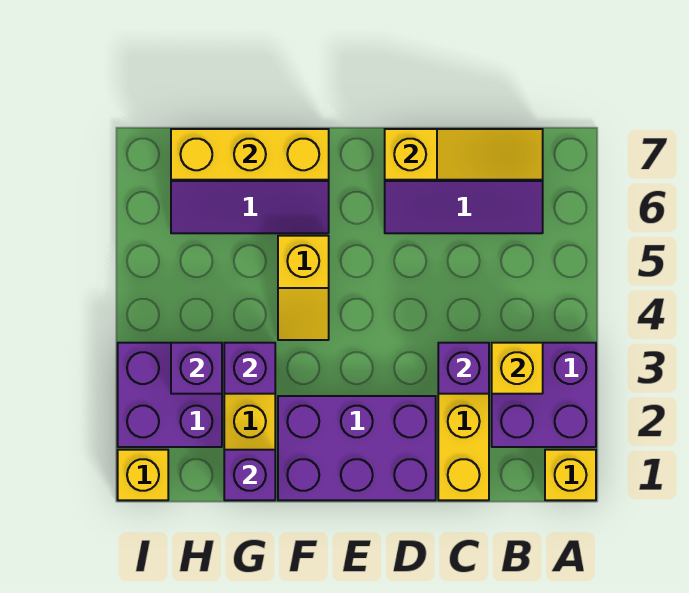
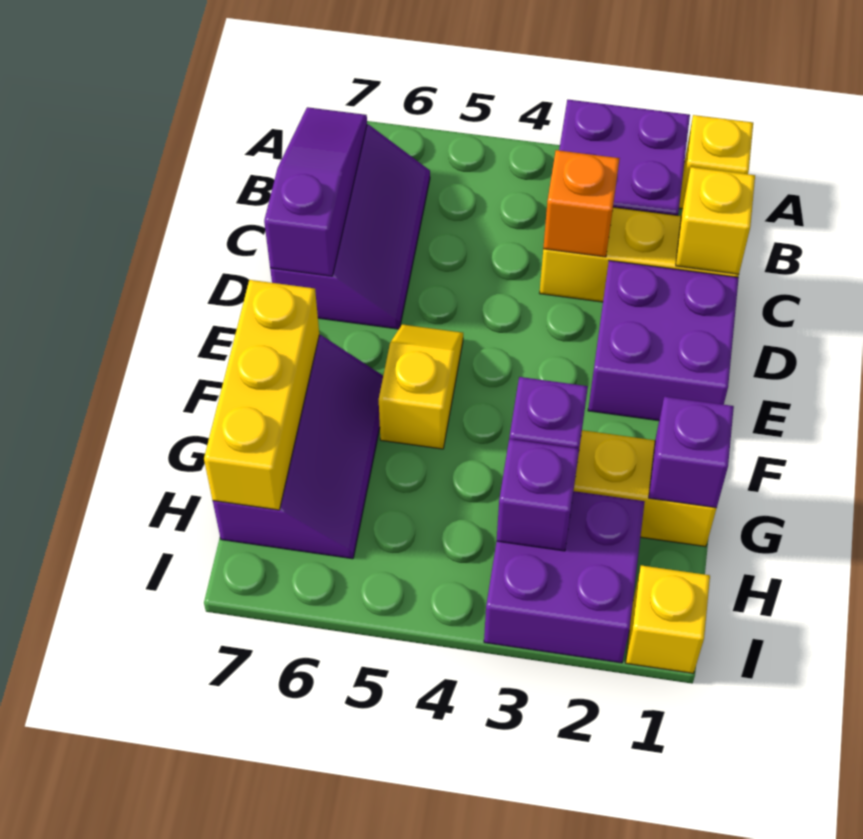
yellow 1x1 brick [492,343,543,394] -> yellow 1x1 brick moved to [676,167,755,274]
yellow 1x3 slope [385,129,543,180] -> purple 1x3 slope [264,107,367,276]
purple 1x1 brick [438,343,489,394] -> orange 1x1 brick [543,150,620,257]
purple 2x3 brick [278,396,436,500] -> purple 2x2 brick [588,261,739,421]
yellow 1x2 slope [278,236,329,340] -> yellow 1x2 slope turned to [379,324,463,449]

